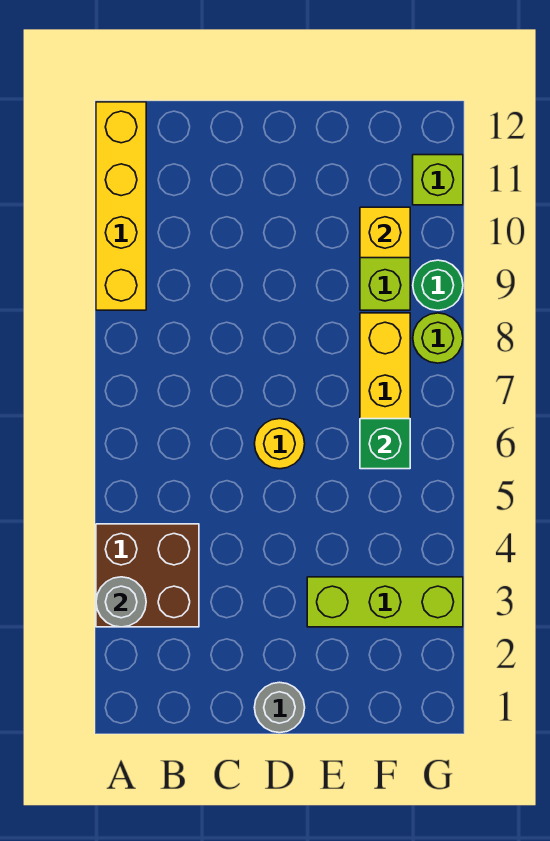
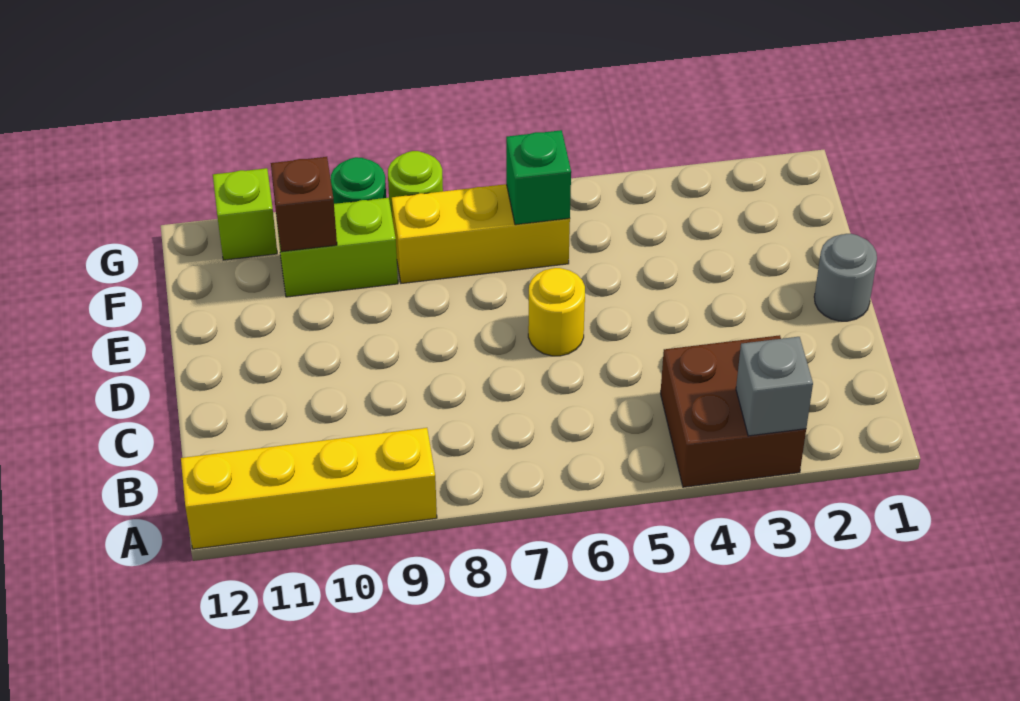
grey 1x1 round brick [96,577,146,627] -> grey 1x1 brick [736,337,813,436]
lime 1x3 brick [307,577,463,627] -> none
yellow 1x1 brick [360,207,410,258] -> brown 1x1 brick [271,157,337,252]

